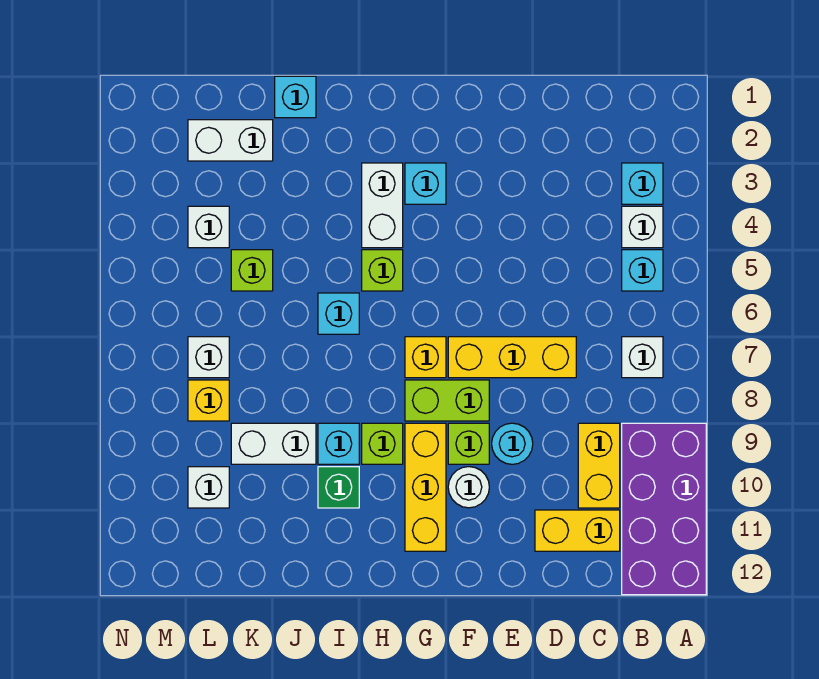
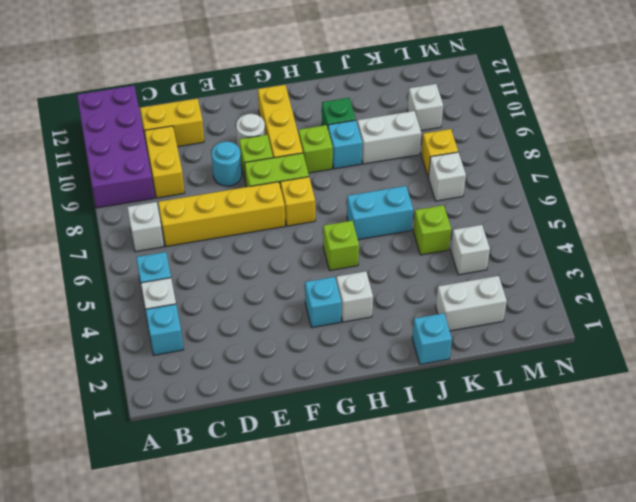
yellow 1x3 brick [448,337,576,378] -> yellow 1x4 brick [158,182,285,246]
white 1x2 brick [362,163,403,248] -> white 1x1 brick [336,271,373,322]
cyan 1x1 brick [318,293,359,334] -> cyan 1x2 brick [347,186,413,240]

